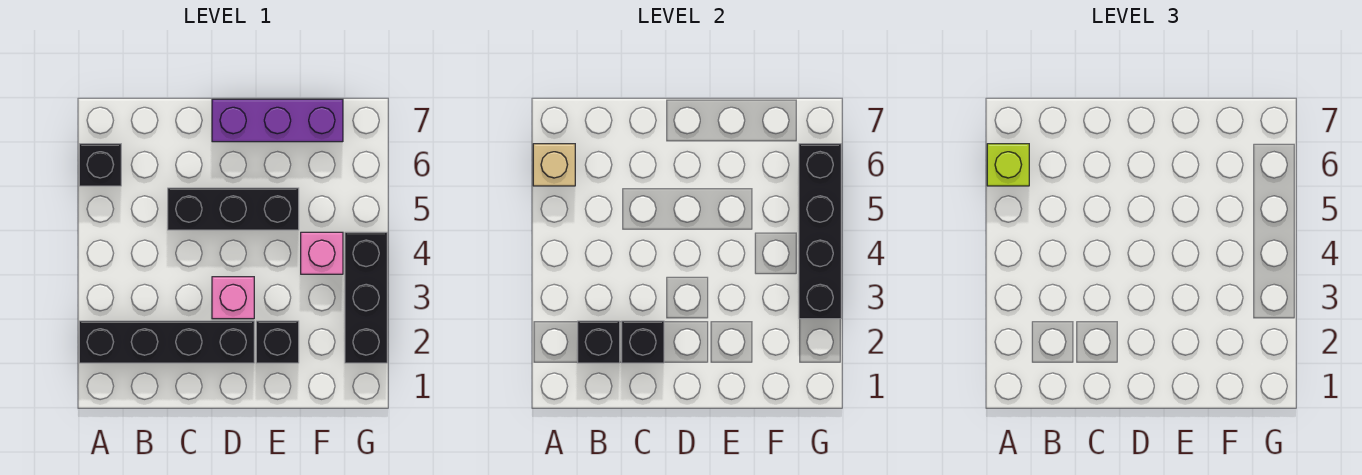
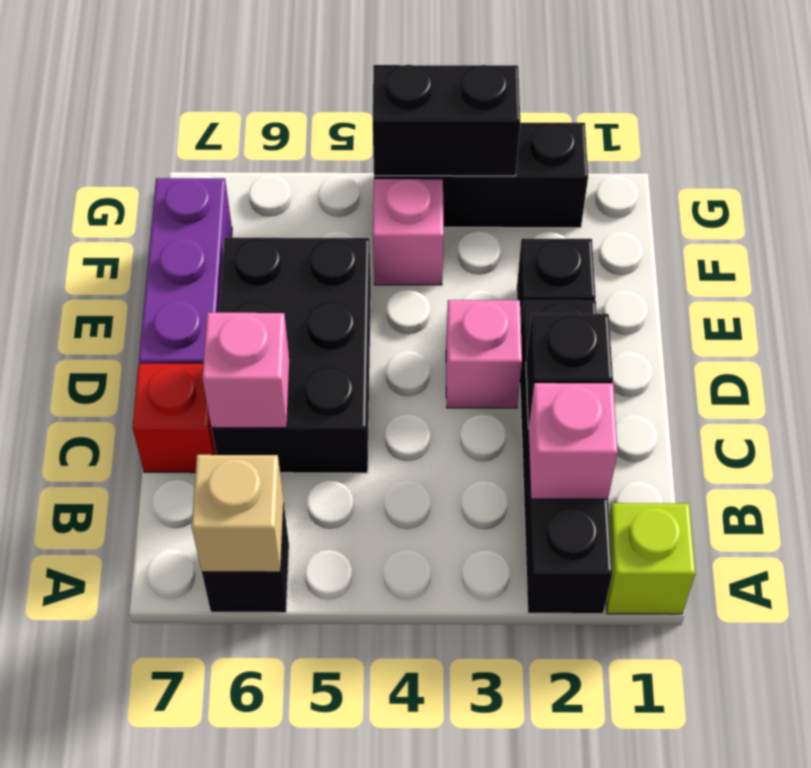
lime 1x1 brick [987,144,1029,186] -> lime 1x1 brick moved to [606,503,695,614]
black 1x1 brick [578,321,620,363] -> pink 1x1 brick [528,383,618,499]
black 1x3 brick [168,188,299,230] -> black 2x3 brick [212,238,371,473]
none -> pink 1x1 brick [202,313,290,428]
none -> red 1x1 brick [132,364,216,473]
black 1x4 brick [799,144,841,319] -> black 1x2 brick [373,65,520,176]

